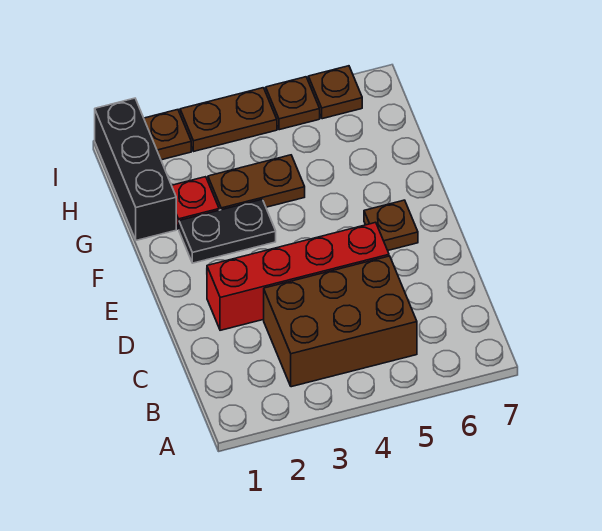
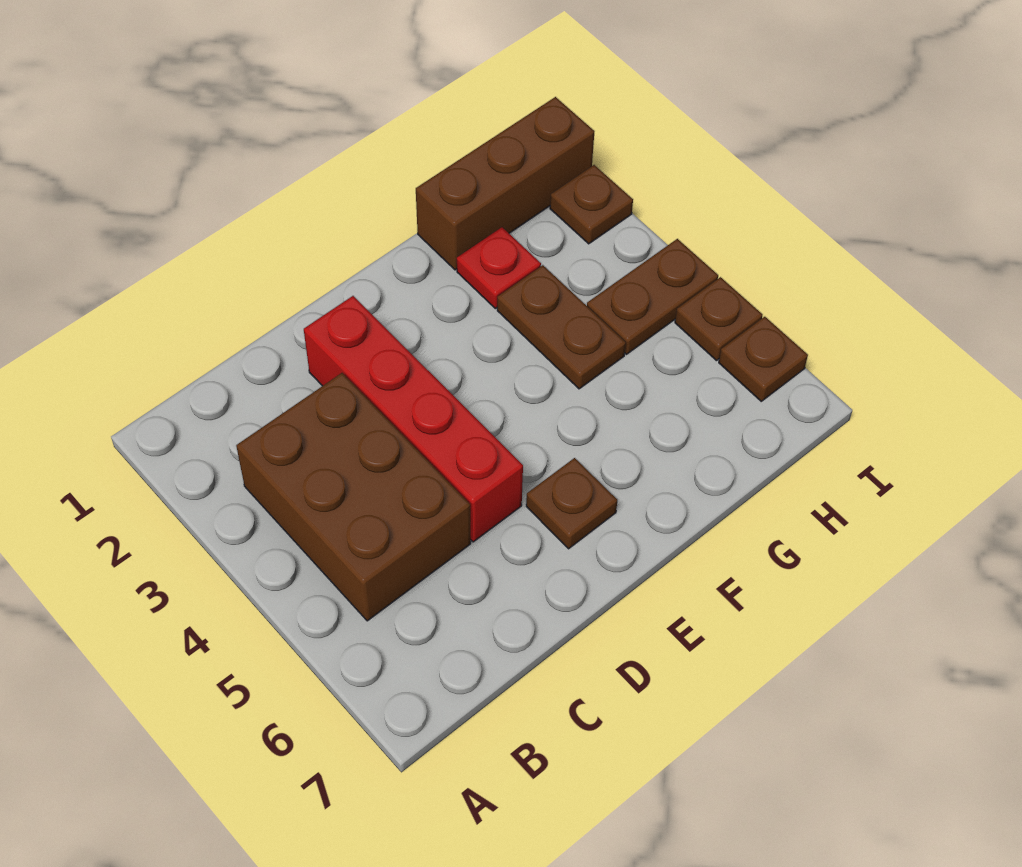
black 1x2 plate [179,200,276,263] -> none
black 1x3 brick [95,98,176,240] -> brown 1x3 brick [416,97,595,270]
brown 1x2 plate [180,88,277,151] -> brown 1x2 plate turned to [587,239,718,354]

